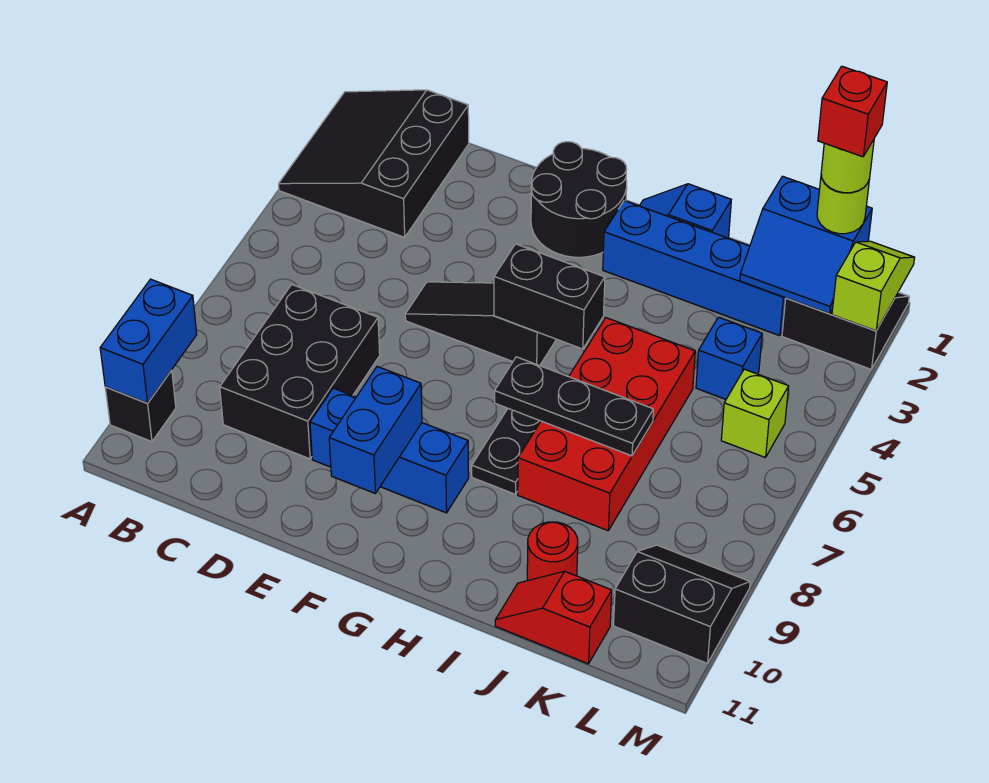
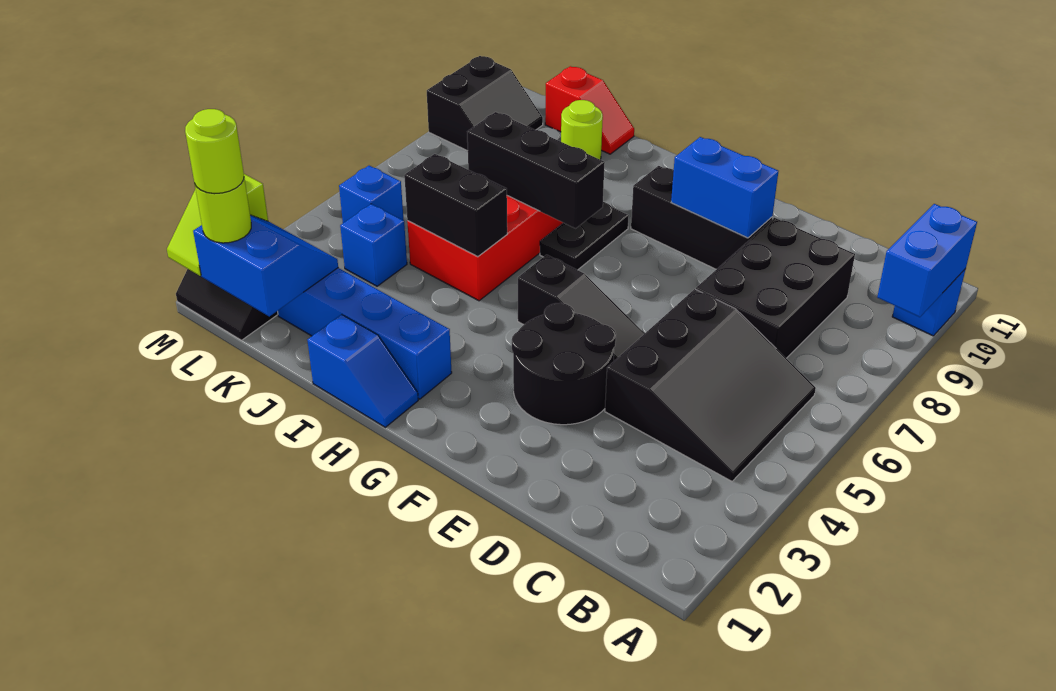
black 3x3 slope [279,90,469,237] -> black 3x3 slope moved to [605,289,816,481]
black 1x1 brick [105,370,176,442] -> blue 1x1 brick [892,269,966,336]
blue 1x3 brick [310,388,469,513] -> black 1x3 brick [631,166,772,269]
black 2x2 round brick [531,142,627,257] -> black 2x2 round brick moved to [512,303,616,425]
blue 1x2 brick [329,367,422,493] -> blue 1x2 brick turned to [671,137,778,238]
black 1x2 brick [494,244,605,349] -> black 1x2 brick moved to [404,154,507,257]
black 1x3 plate [495,357,653,456] -> black 1x3 brick [467,112,605,228]
red 1x1 round brick [527,522,578,581] -> lime 1x1 round brick [561,100,603,160]
red 1x1 brick [818,66,887,157] -> none
lime 1x1 brick [721,369,789,458] -> blue 1x1 brick [339,166,404,223]
black 2x2 slope [614,545,750,663] -> black 2x2 slope turned to [427,56,543,151]

